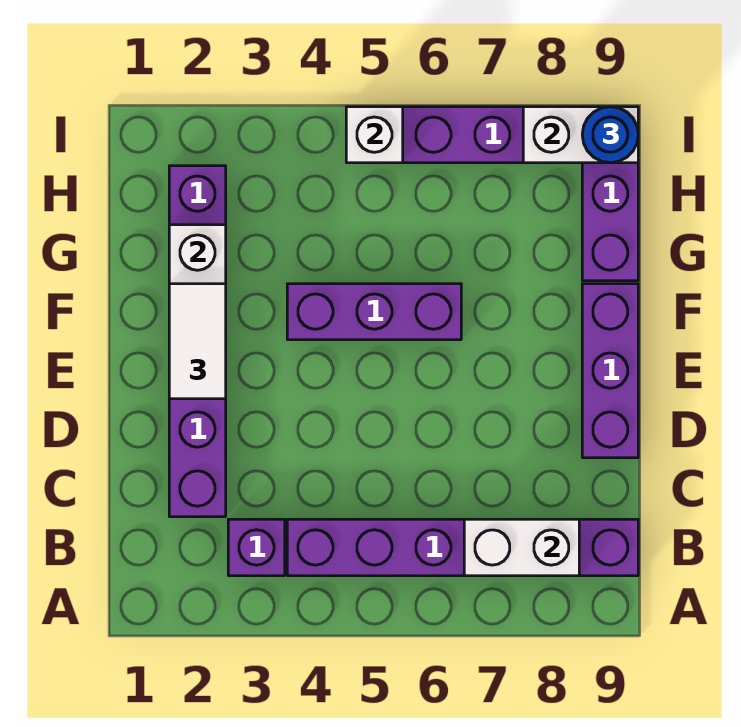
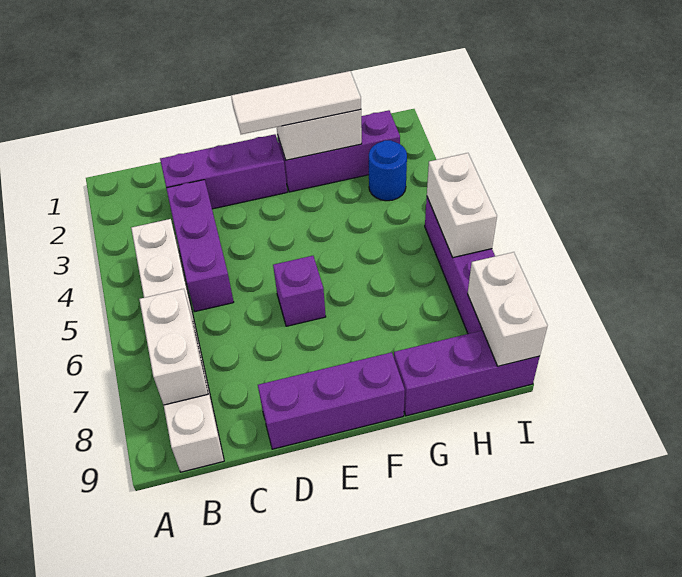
purple 1x1 brick [228,519,285,576] -> purple 1x1 brick moved to [273,256,326,326]
purple 1x6 brick [287,519,638,576] -> white 1x6 brick [131,219,224,472]
white 1x2 tile [169,284,226,399] -> white 1x3 tile [231,71,361,134]
purple 1x3 brick [287,284,461,340] -> purple 1x3 brick moved to [166,180,234,311]
white 1x1 brick [346,107,403,163] -> white 1x2 brick [427,153,497,258]
blue 1x1 round brick [582,107,638,163] -> blue 1x1 round brick moved to [369,140,407,201]

